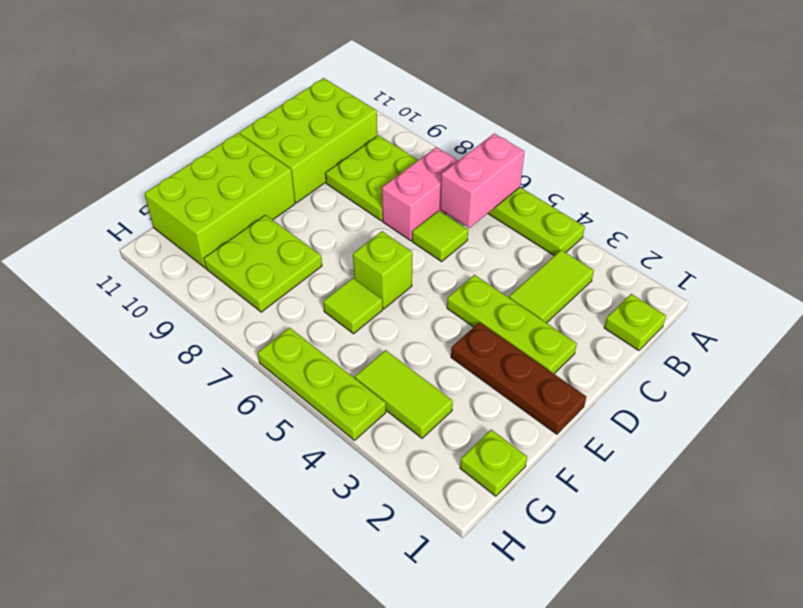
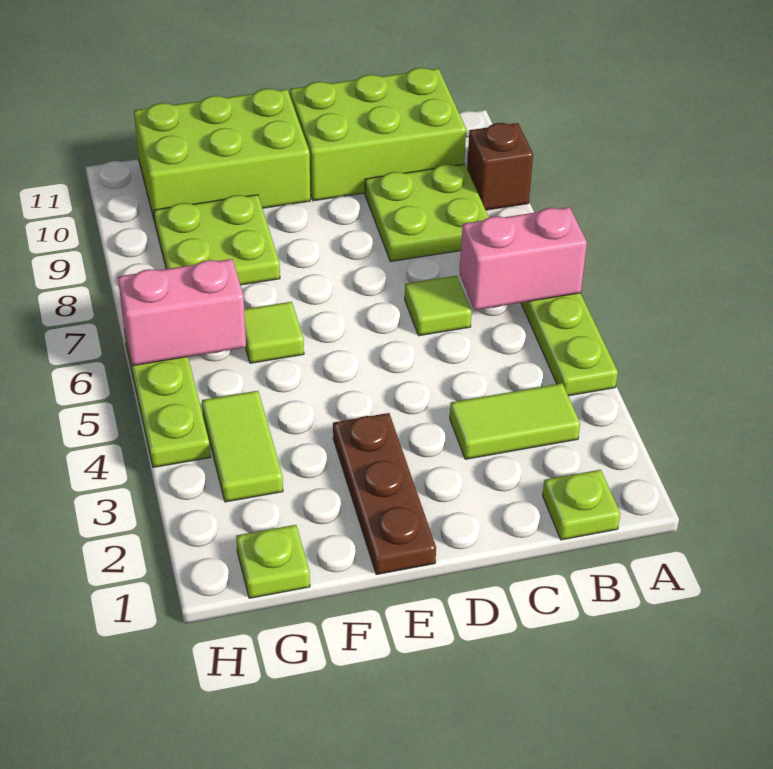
none -> brown 1x1 brick [467,123,533,210]
pink 1x2 brick [382,147,458,241] -> pink 1x2 brick moved to [118,259,246,366]
lime 1x3 plate [447,275,577,374] -> none
lime 1x1 brick [353,231,412,309] -> none

